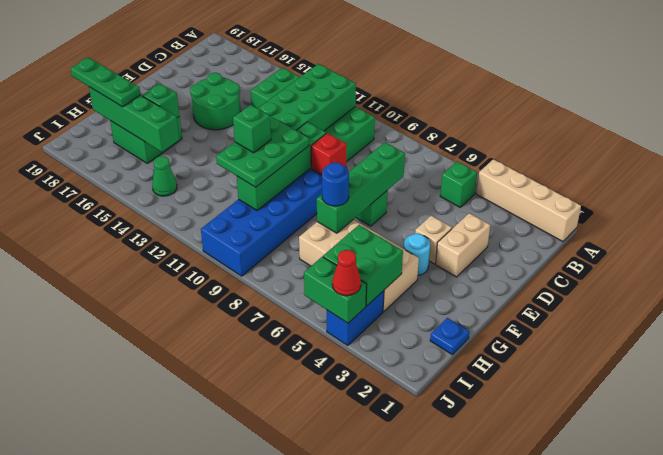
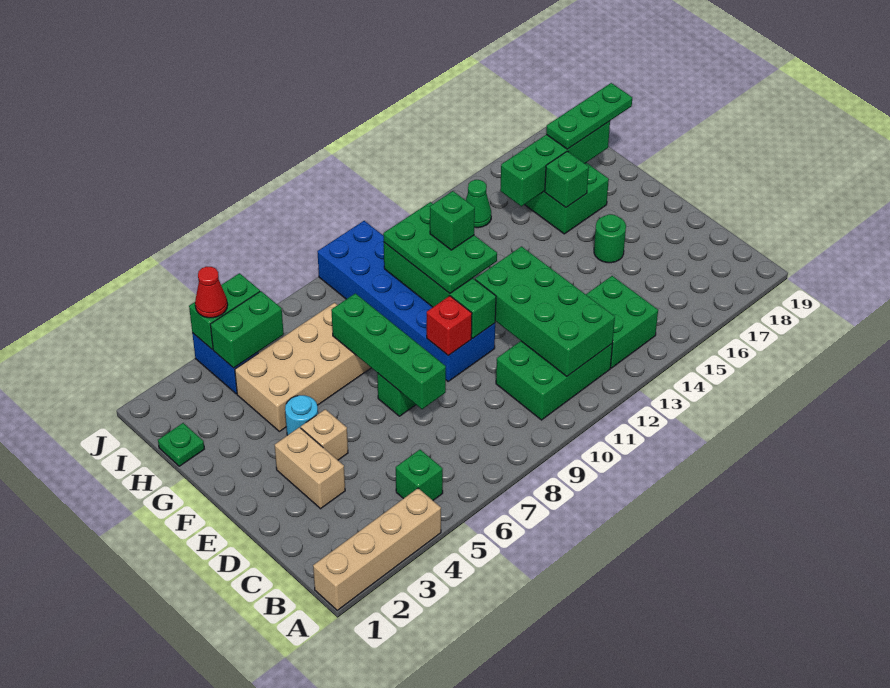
green 2x2 round brick [190,73,240,130] -> green 1x1 round brick [594,214,626,263]
blue 1x1 round brick [322,163,349,206] -> none
blue 1x1 plate [430,318,469,354] -> green 1x1 plate [158,423,204,466]
green 2x2 brick [323,225,403,306] -> green 1x2 brick [210,291,284,368]

